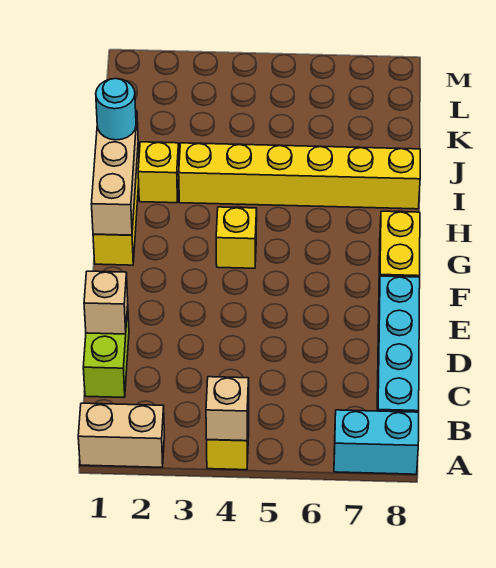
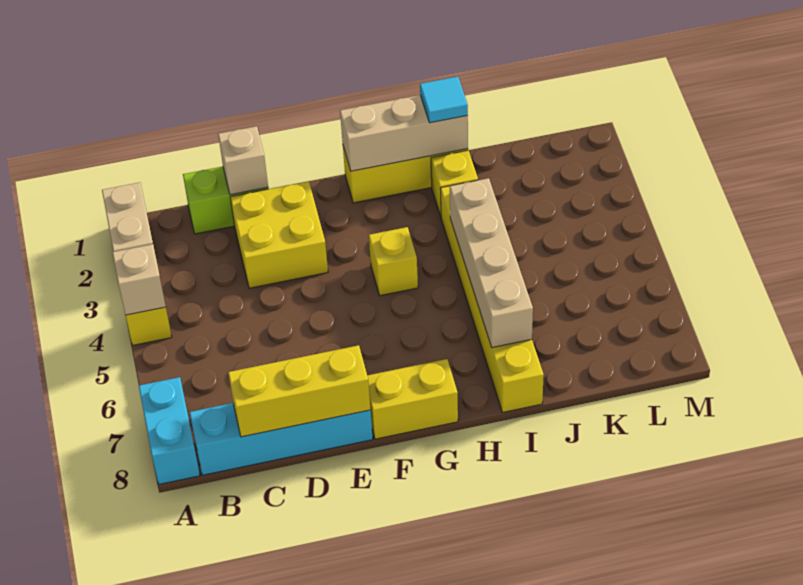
none -> yellow 1x3 brick [228,345,371,437]
none -> yellow 2x2 brick [230,181,328,288]
cyan 1x1 round brick [96,78,136,140] -> cyan 1x1 tile [420,77,468,123]
none -> tan 1x4 brick [450,178,533,347]

